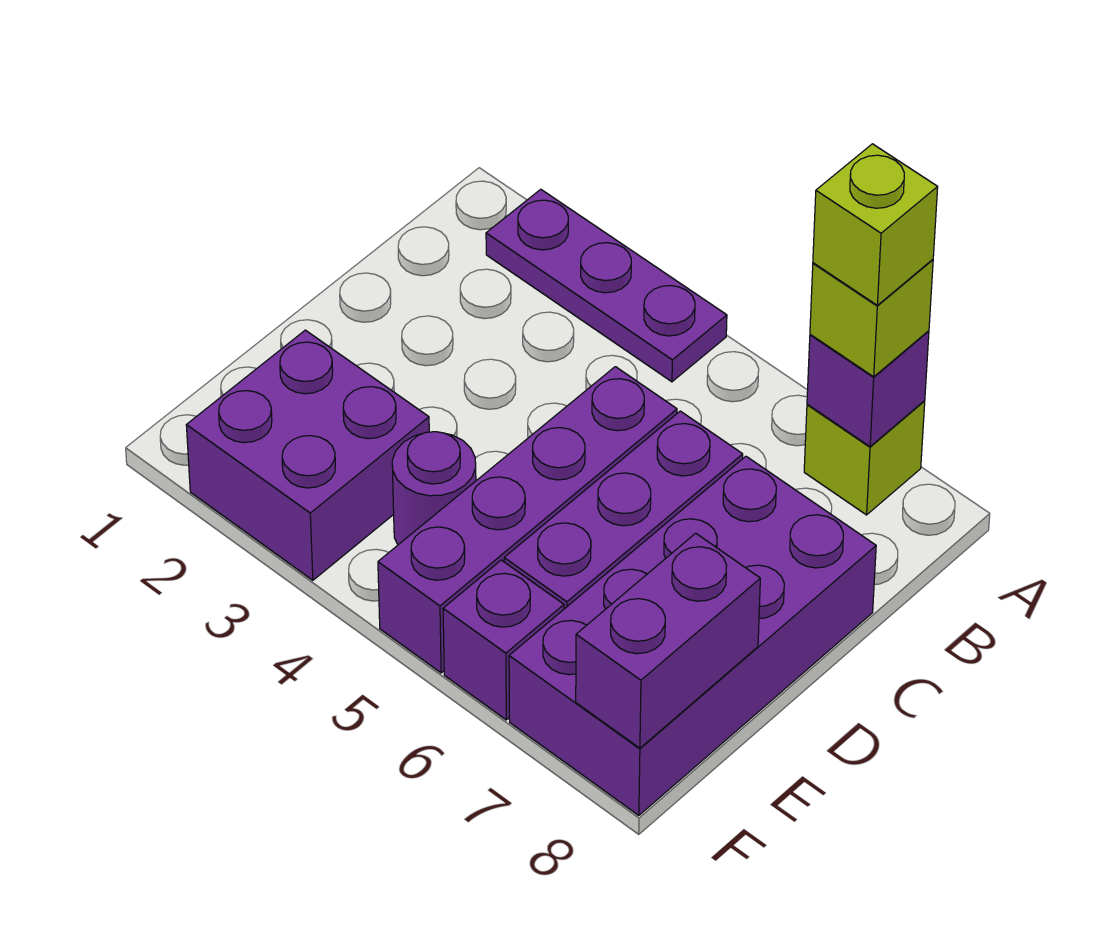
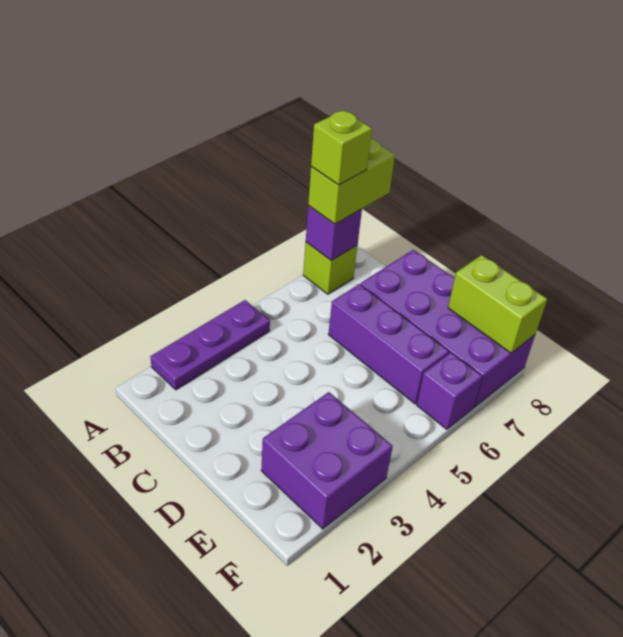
lime 1x1 brick [810,260,933,377] -> lime 1x2 brick [308,139,395,224]
purple 1x4 brick [378,367,677,673] -> none
purple 1x1 round brick [392,432,476,545] -> none
purple 1x2 brick [576,533,760,748] -> lime 1x2 brick [448,255,547,353]

